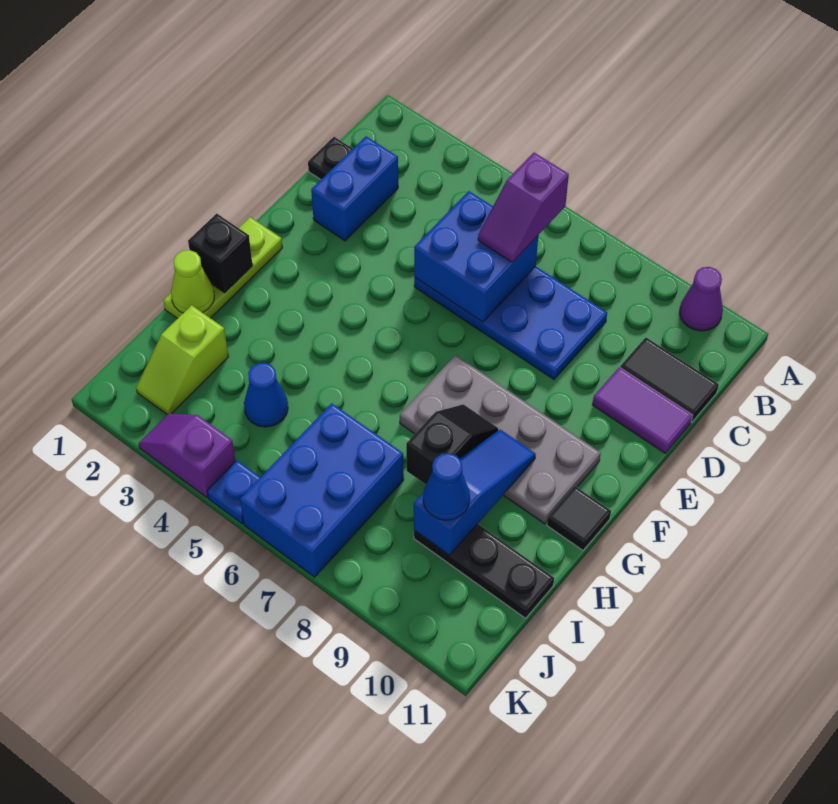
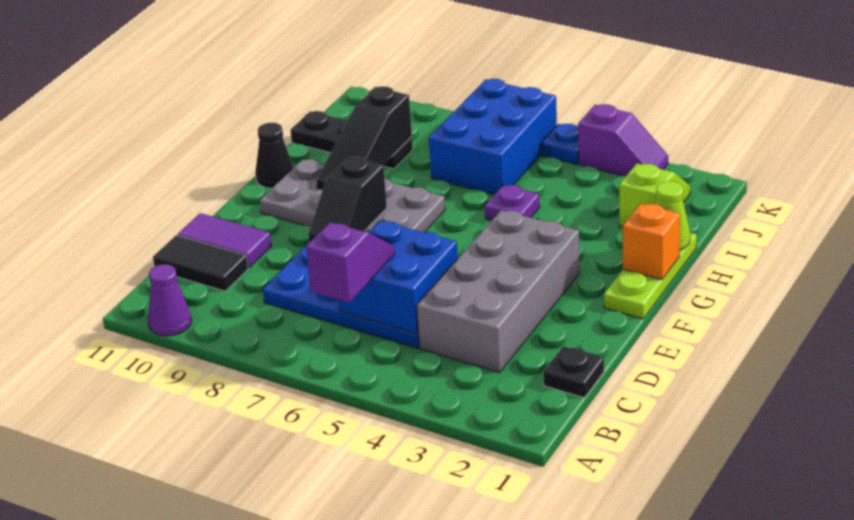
blue 1x2 brick [311,136,398,241] -> none
none -> grey 2x4 brick [417,210,580,373]
black 1x1 brick [188,213,253,293] -> orange 1x1 brick [623,204,680,280]
black 1x2 slope [406,404,498,484] -> black 1x2 slope moved to [308,156,387,242]
blue 1x3 slope [414,430,536,555] -> black 1x3 slope [316,86,412,190]
black 1x1 tile [547,486,611,550] -> black 1x1 cone [255,123,294,188]
none -> purple 1x1 plate [485,185,540,221]
blue 1x1 cone [244,363,288,427] -> none
blue 1x1 cone [423,453,470,520] -> none

